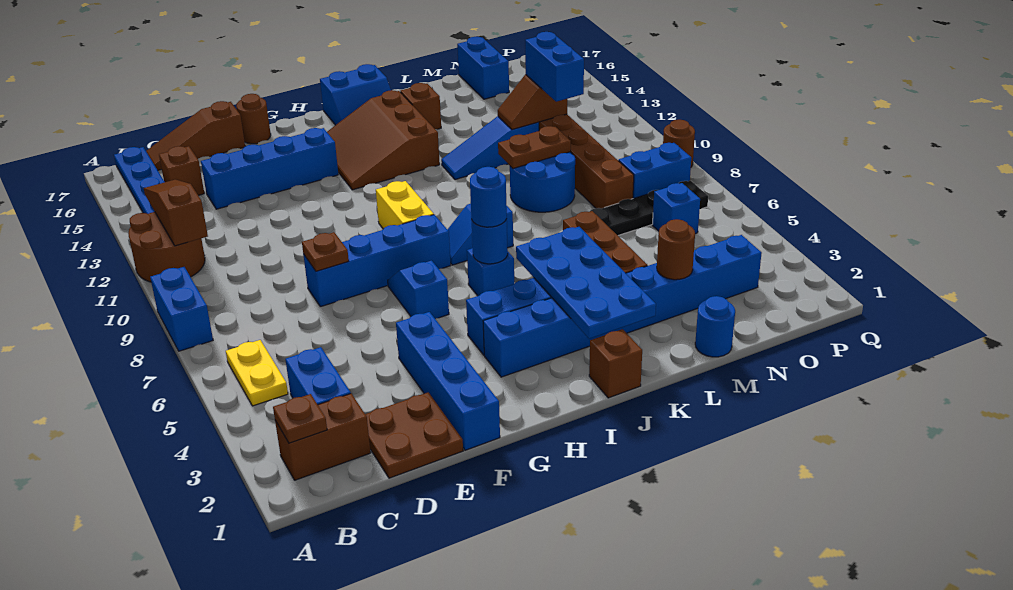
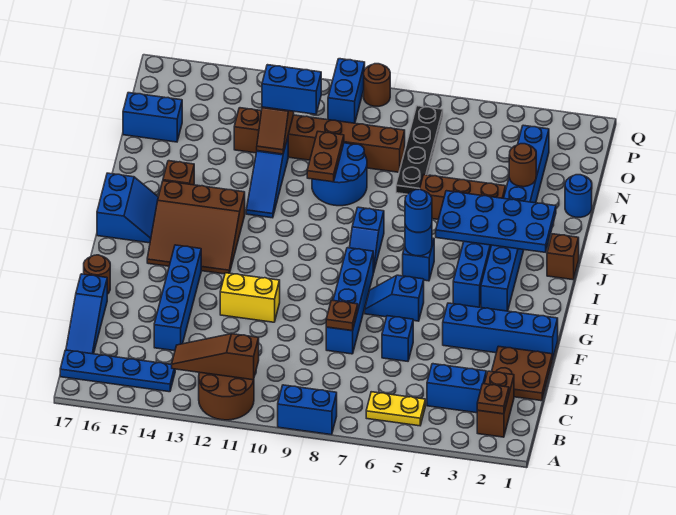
brown 1x1 brick [159,146,204,195] -> none
brown 1x3 slope [146,101,245,170] -> blue 1x3 slope [66,274,107,354]
yellow 1x2 brick [376,181,434,229] -> yellow 1x2 brick moved to [220,273,280,322]
blue 1x1 brick [652,183,700,234] -> blue 1x1 brick moved to [382,316,413,361]
blue 1x2 brick [619,143,691,199] -> blue 1x2 brick moved to [328,59,365,123]

